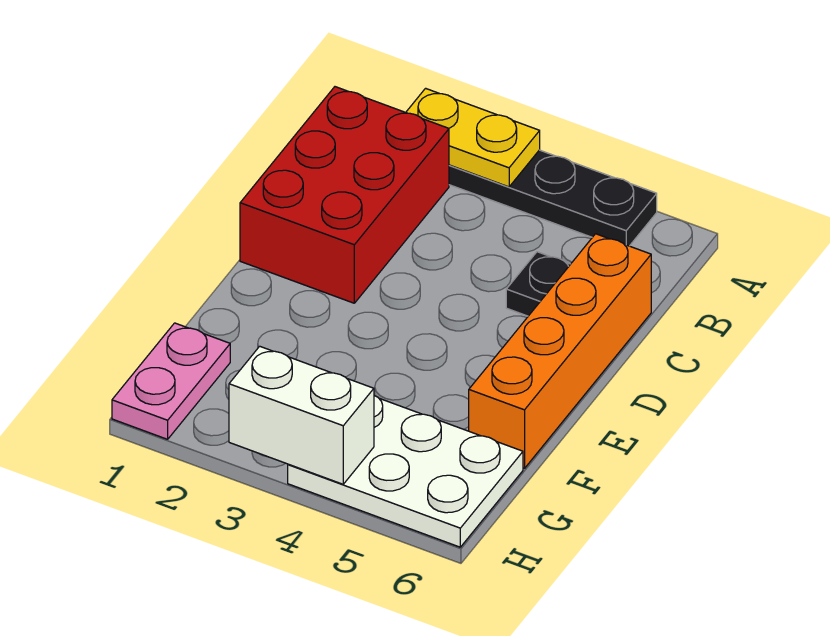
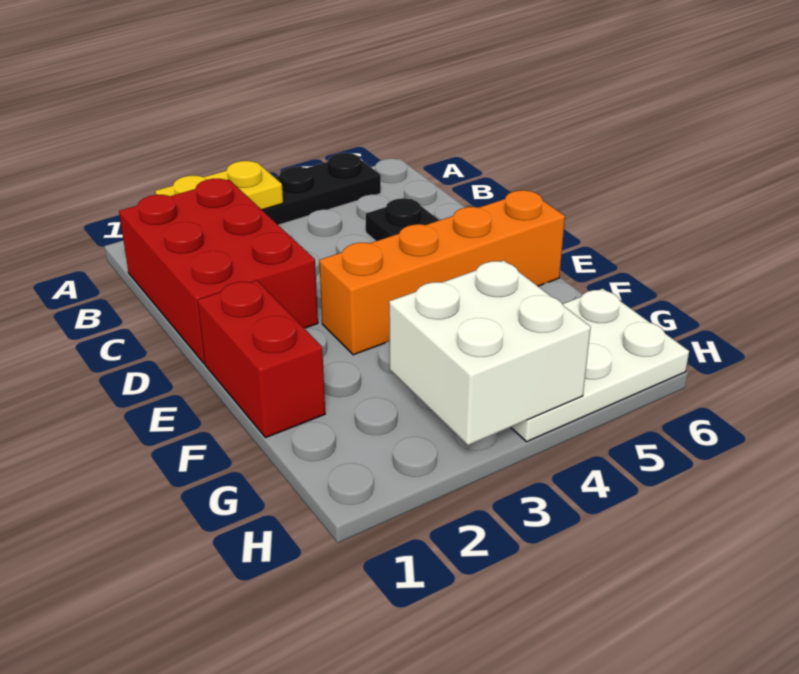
orange 1x4 brick [469,234,651,468] -> orange 1x4 brick turned to [319,190,565,355]
none -> red 1x2 brick [198,280,325,438]
pink 1x2 plate [112,323,230,439] -> none
white 1x2 brick [229,346,374,484] -> white 2x2 brick [389,261,591,445]

